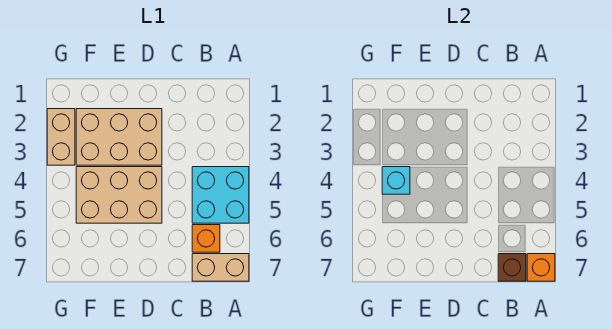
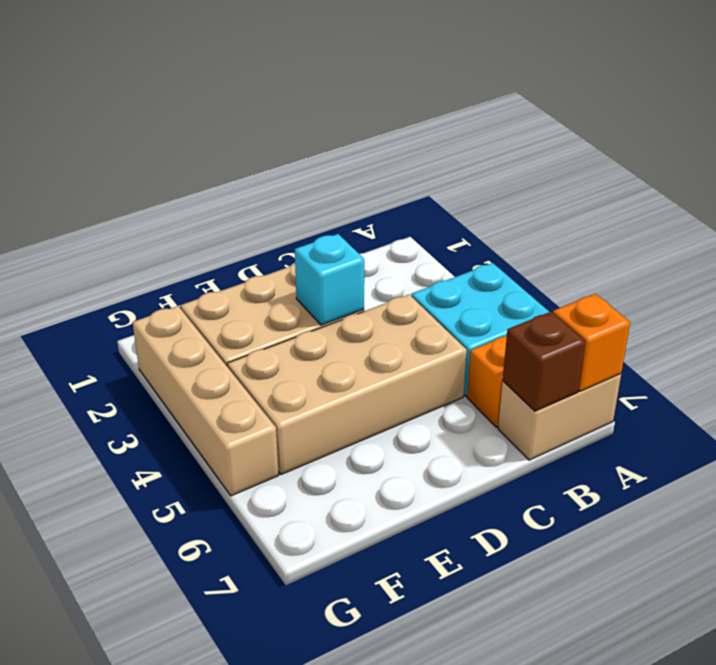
tan 2x3 brick [76,167,162,223] -> tan 2x4 brick [227,295,467,475]
cyan 1x1 brick [382,167,410,194] -> cyan 1x1 brick moved to [295,234,364,325]
tan 1x2 brick [47,109,75,165] -> tan 1x4 brick [132,306,279,496]

